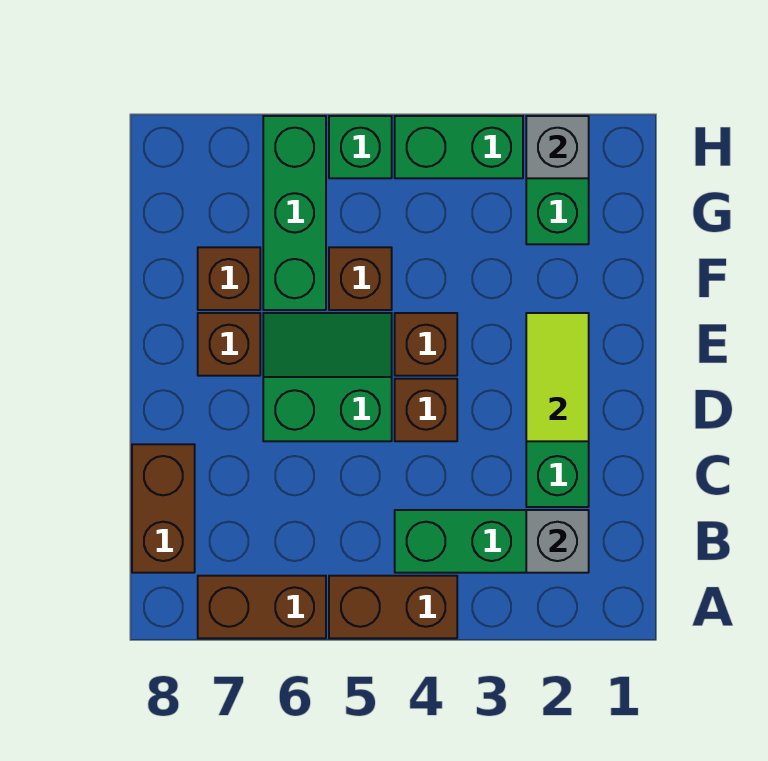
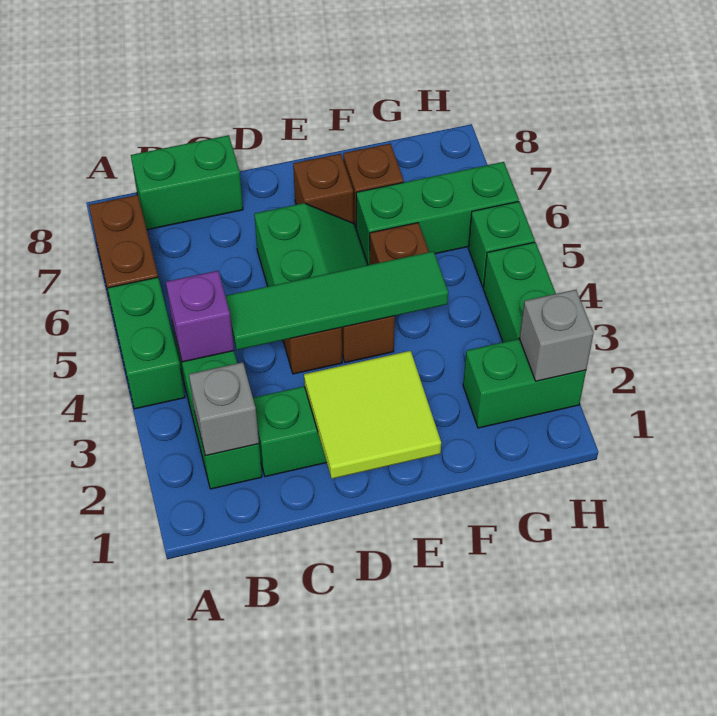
brown 1x2 brick [329,576,457,638] -> green 1x2 brick [108,277,185,409]
none -> purple 1x1 brick [166,271,234,362]
brown 1x2 brick [132,444,195,573] -> green 1x2 brick [131,135,243,230]
none -> green 1x4 tile [226,251,448,350]
lime 1x2 tile [526,313,589,441] -> lime 2x2 tile [304,351,441,479]

